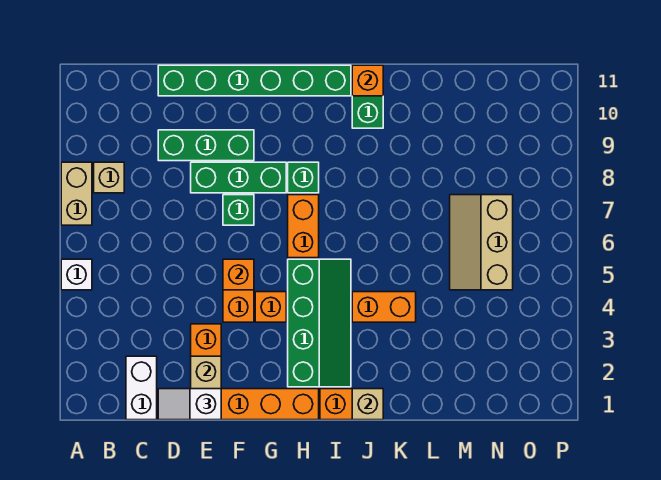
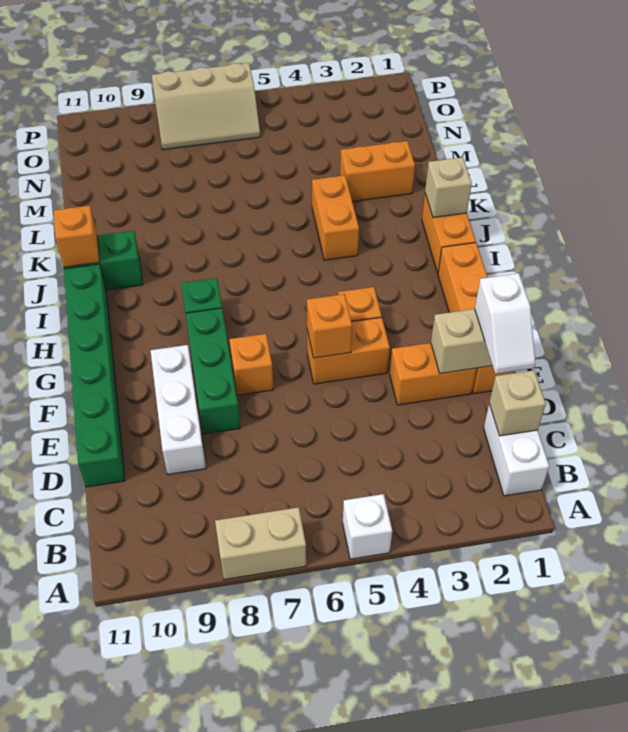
tan 1x1 brick [94,162,124,193] -> tan 1x1 brick moved to [489,370,546,436]
white 1x2 brick [126,356,157,420] -> white 1x2 brick turned to [484,404,549,496]
green 1x3 brick [158,130,254,161] -> white 1x3 brick [150,345,206,475]
green 1x1 brick [223,195,254,225] -> orange 1x1 brick [229,334,273,395]
green 2x4 slope [288,259,351,387] -> none
orange 1x2 brick [288,195,319,258] -> orange 1x2 brick moved to [340,141,415,202]
tan 2x3 slope [450,195,513,290] -> tan 2x3 slope moved to [152,63,260,150]

